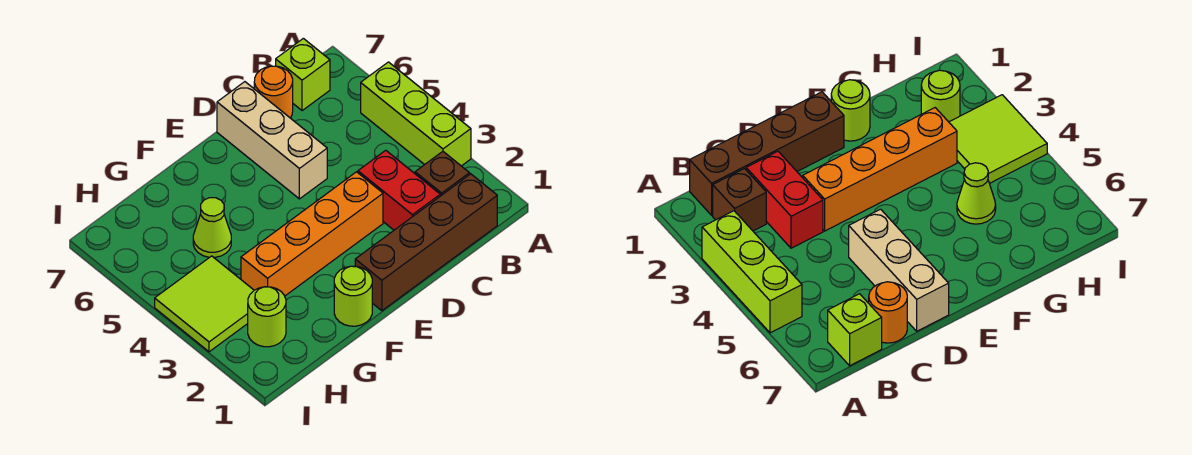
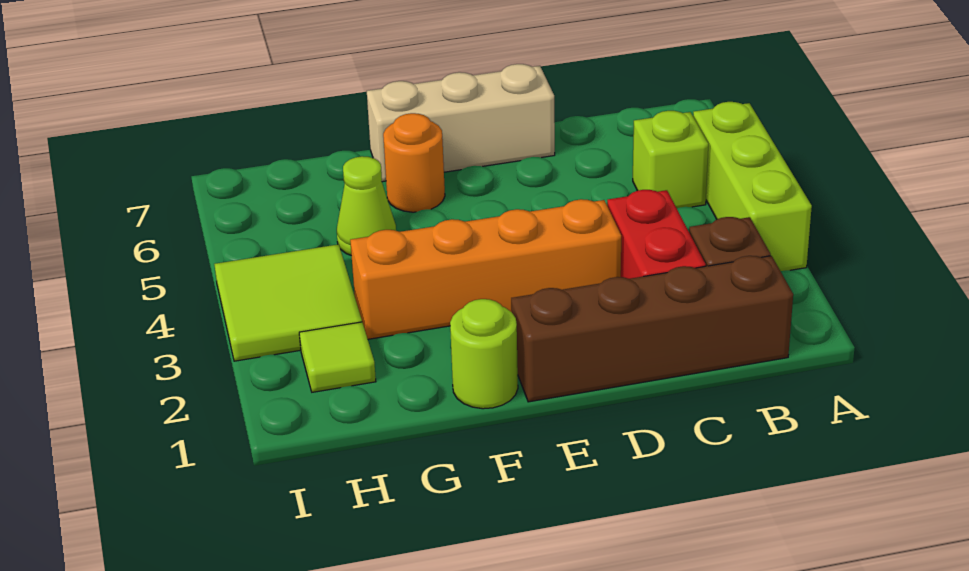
lime 1x1 brick [276,38,330,111] -> lime 1x1 brick moved to [633,111,708,208]
orange 1x1 round brick [254,66,293,118] -> orange 1x1 round brick moved to [383,113,445,212]
tan 1x3 brick [217,82,327,199] -> tan 1x3 brick turned to [367,64,555,182]
lime 1x1 round brick [248,287,286,347] -> lime 1x1 tile [299,322,376,392]

